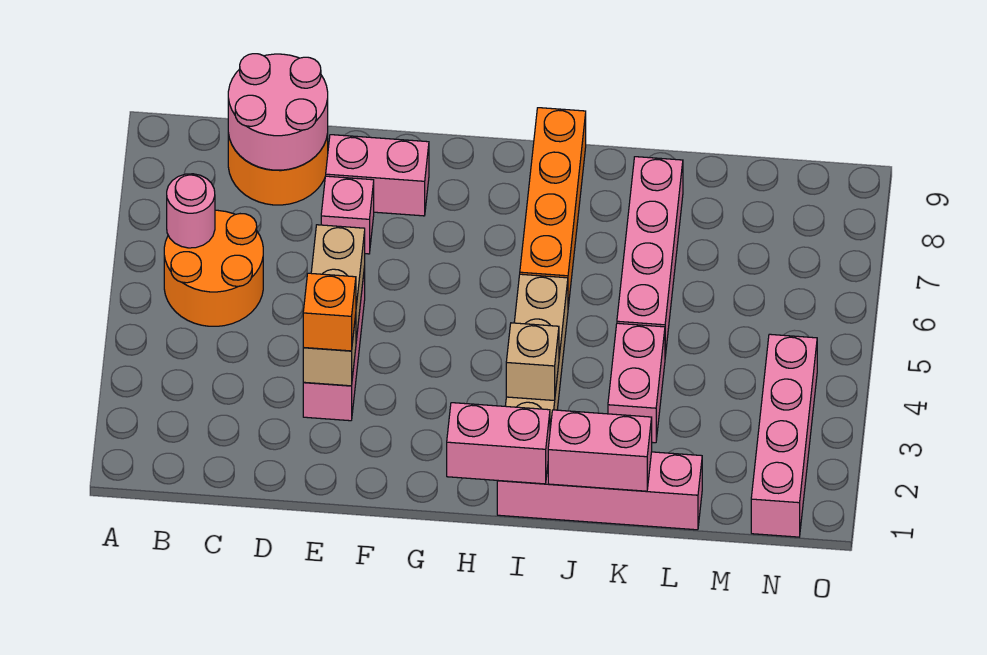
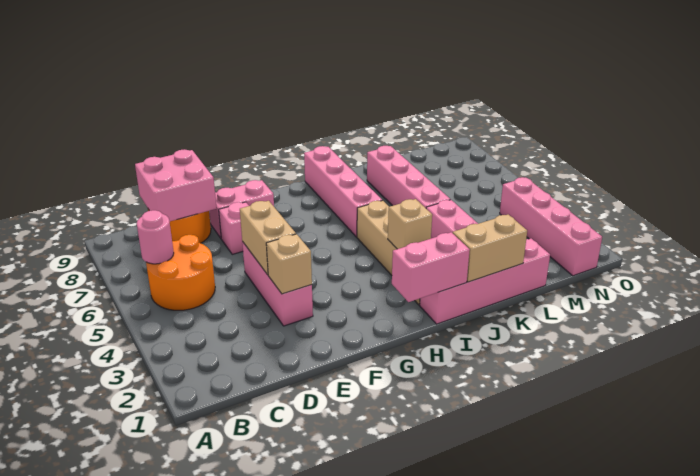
pink 2x2 round brick [228,54,328,170] -> pink 2x2 brick [135,149,217,221]
orange 1x1 brick [303,273,356,351] -> none
orange 1x4 brick [520,108,586,307] -> pink 1x4 brick [304,146,382,237]
pink 1x2 brick [548,410,652,491] -> tan 1x2 brick [453,215,527,282]

